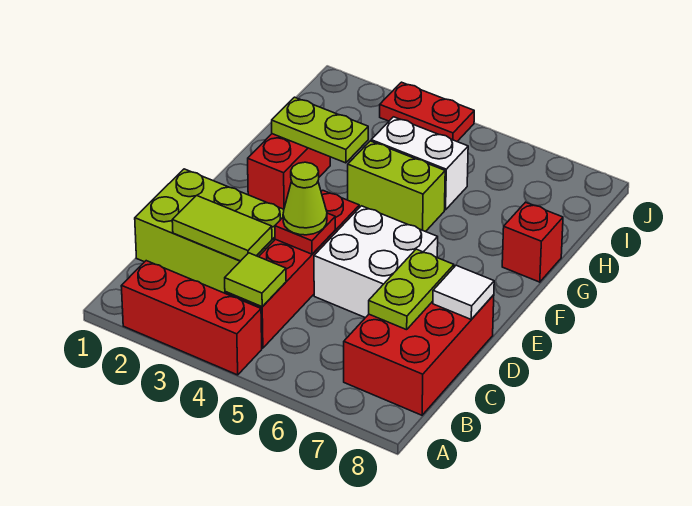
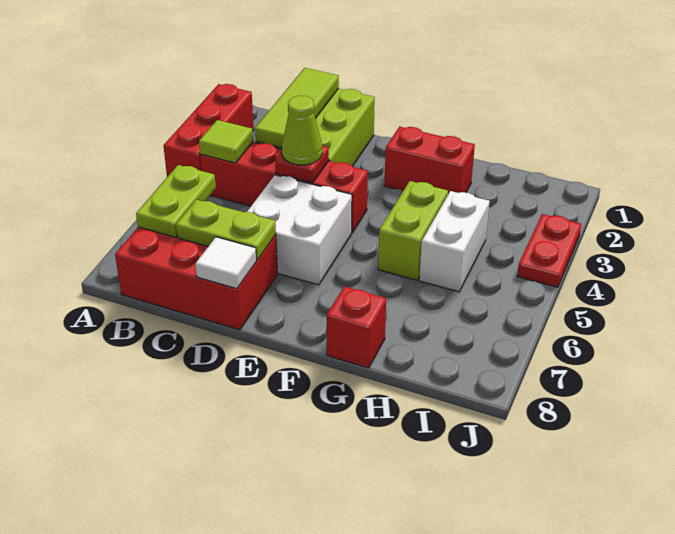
lime 1x2 tile [172,195,272,261] -> lime 1x3 tile [255,68,339,148]
lime 1x2 plate [272,97,368,163] -> lime 1x2 plate moved to [136,165,216,237]

